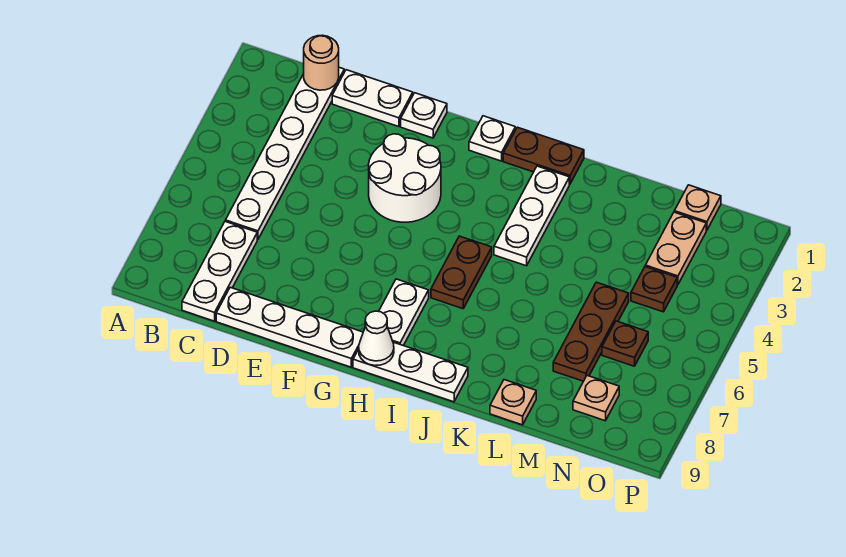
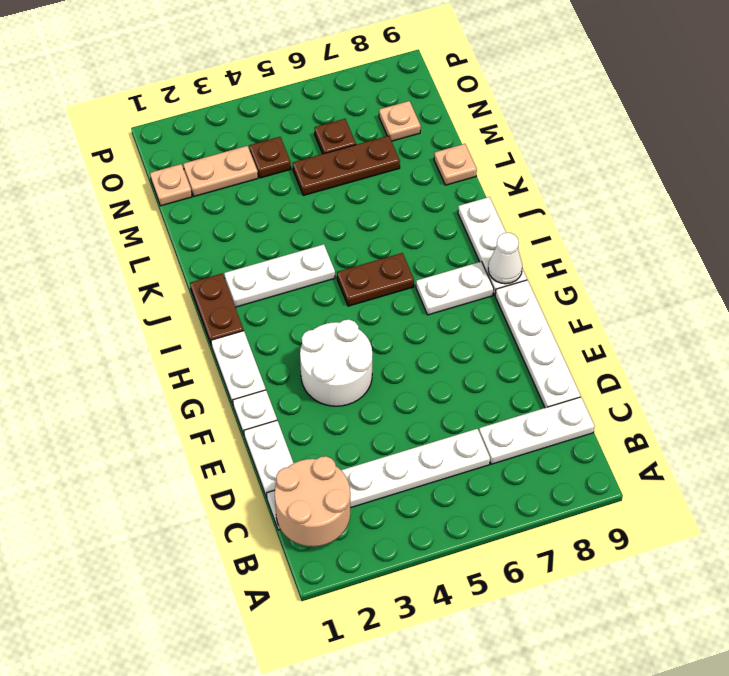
tan 1x1 round brick [304,35,339,90] -> tan 2x2 round brick [275,456,350,547]
white 1x1 plate [469,116,515,161] -> white 1x2 plate [211,331,266,404]

